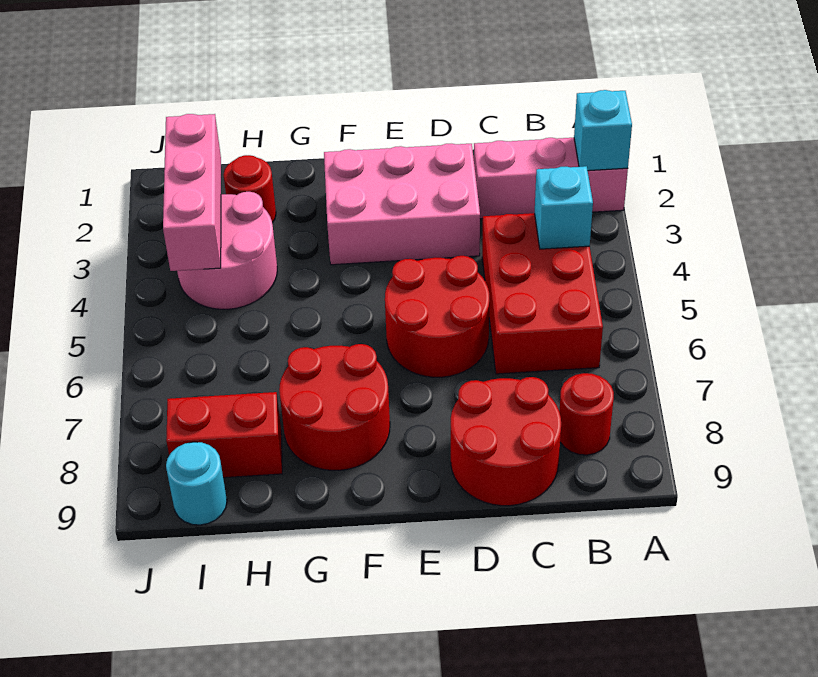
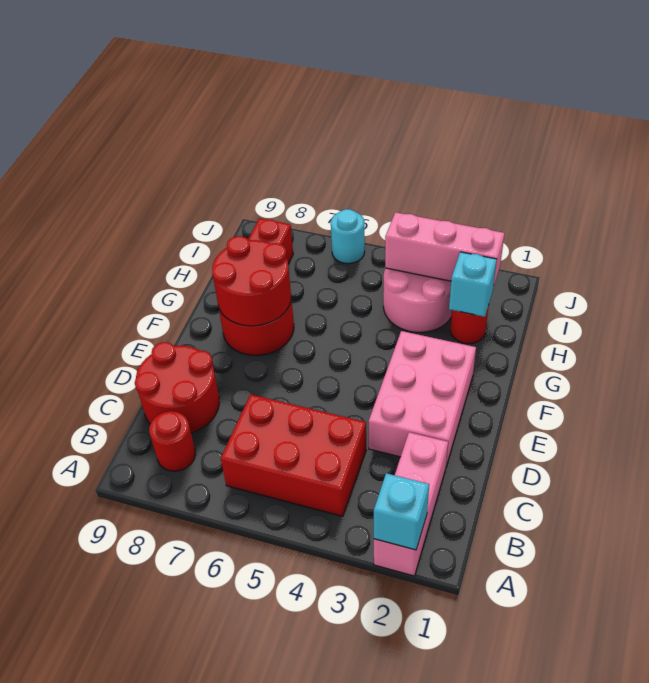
cyan 1x1 brick [535,166,593,249] -> cyan 1x1 brick moved to [449,252,497,317]
red 2x2 round brick [385,256,489,377] -> red 2x2 round brick moved to [212,236,291,326]
cyan 1x1 round brick [166,442,227,525] -> cyan 1x1 round brick moved to [331,209,365,264]

